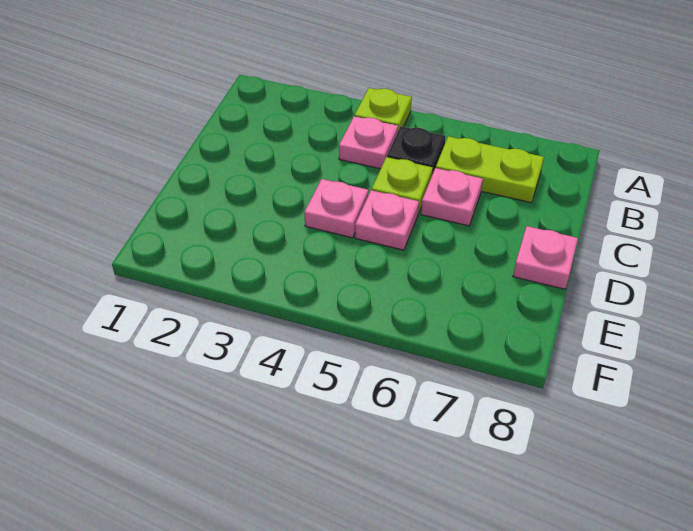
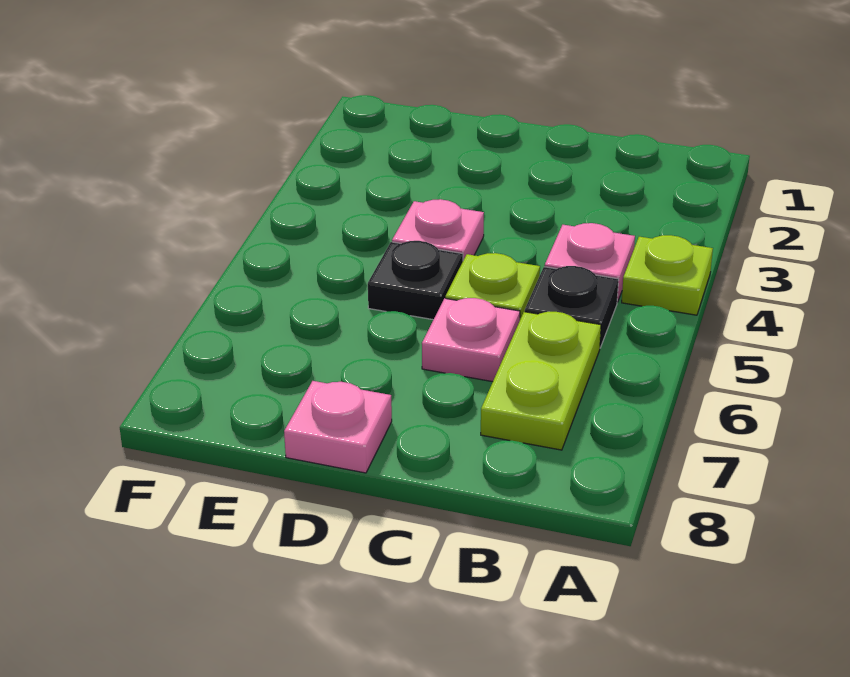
pink 1x1 plate [355,190,419,250] -> black 1x1 plate [368,241,463,320]

